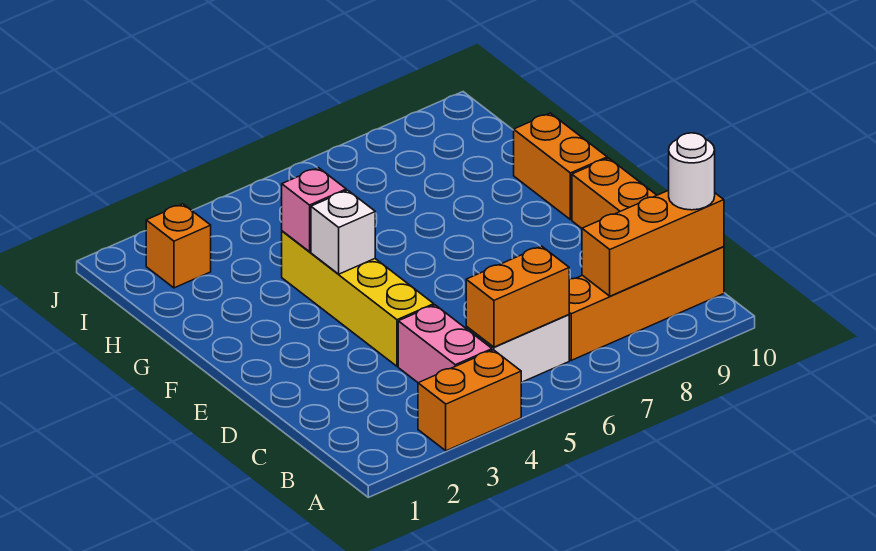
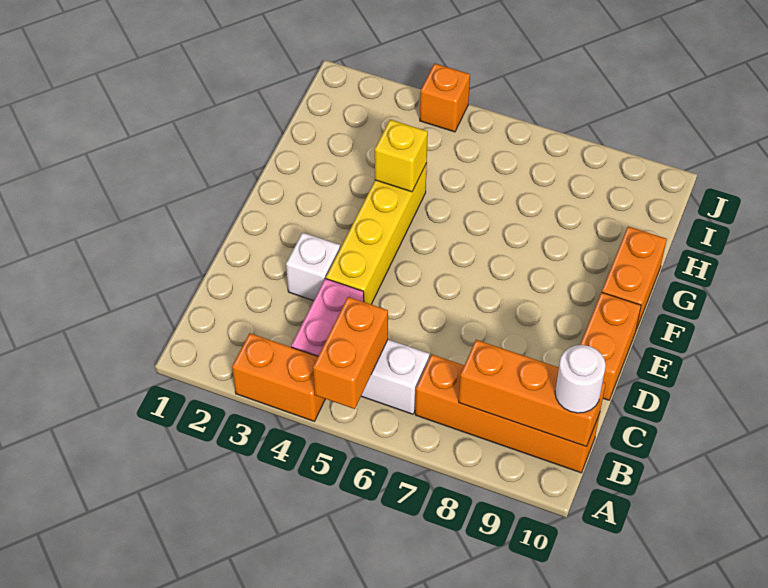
orange 1x2 brick [466,246,569,347] -> orange 1x2 brick turned to [313,297,388,409]
white 1x1 brick [311,190,375,274] -> white 1x1 brick moved to [286,233,340,301]
pink 1x1 brick [282,168,346,252] -> yellow 1x1 brick [375,120,428,192]
orange 1x1 brick [146,204,211,288] -> orange 1x1 brick moved to [420,63,470,132]

